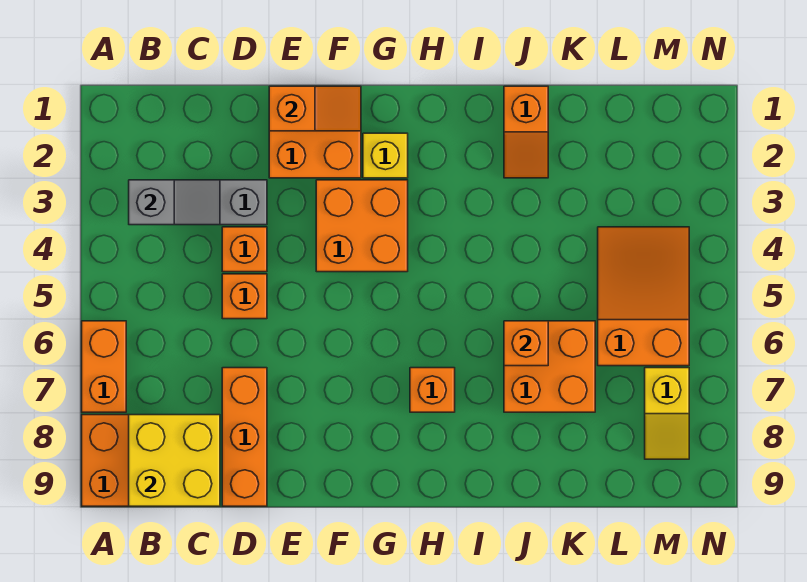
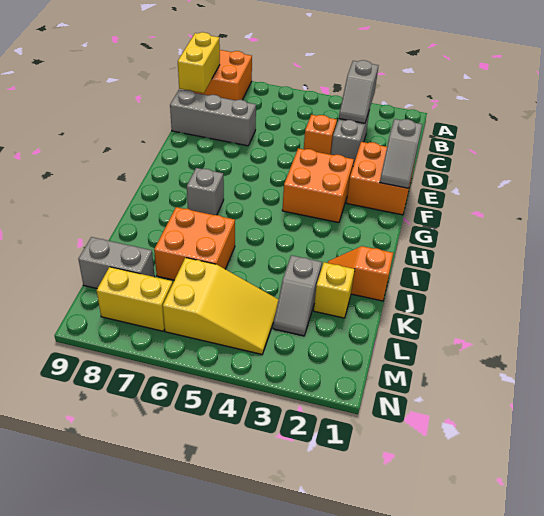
orange 1x2 brick [82,321,126,412] -> none
yellow 2x2 brick [129,415,220,506] -> yellow 1x2 brick [178,32,220,93]
orange 1x1 brick [222,274,267,319] -> none
orange 1x3 brick [222,368,267,506] -> grey 1x3 brick [170,90,256,146]
orange 1x2 slope [269,86,361,131] -> grey 1x2 slope [380,119,422,188]
yellow 1x1 brick [363,133,408,178] -> yellow 1x1 brick moved to [314,262,355,318]
orange 1x1 brick [410,368,455,412] -> grey 1x1 brick [187,168,224,215]
orange 1x1 brick [504,321,548,366] -> none
none -> grey 1x2 slope [273,255,322,336]
orange 2x3 slope [598,227,689,366] -> yellow 2x3 slope [163,258,278,354]
none -> grey 1x2 brick [78,237,155,288]
yellow 1x2 slope [645,368,689,459] -> yellow 1x2 brick [96,267,173,331]

